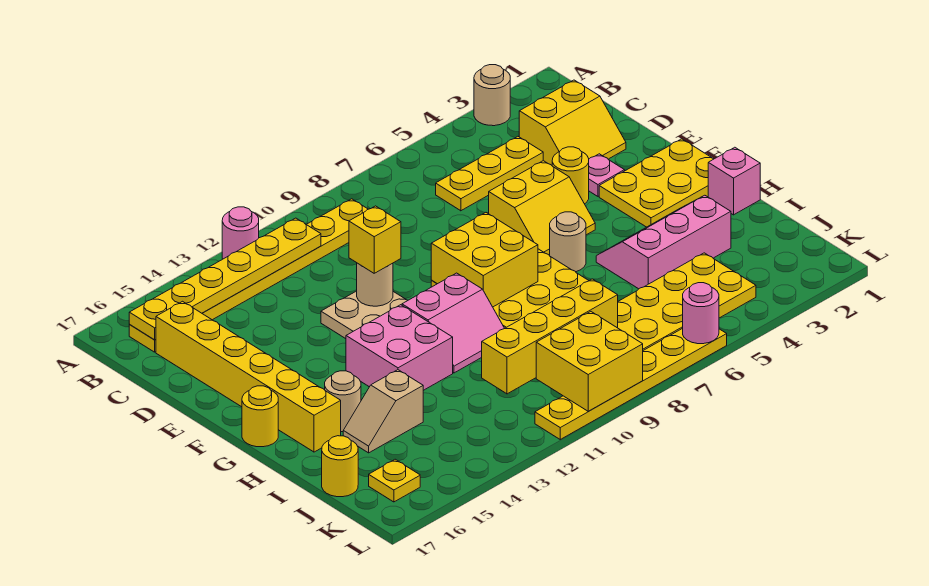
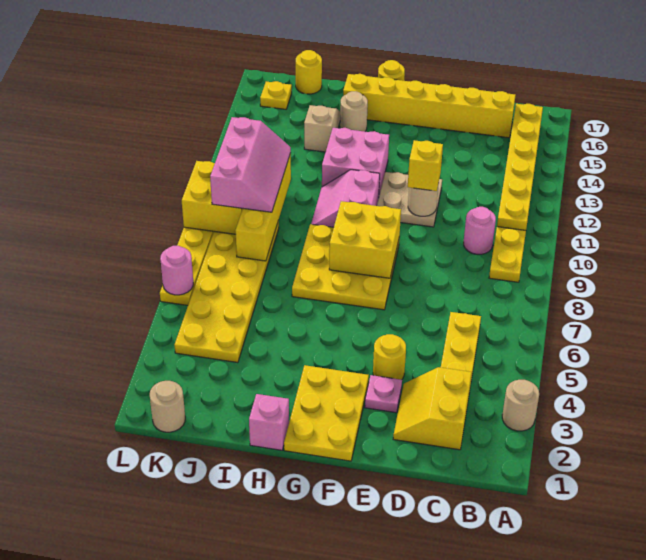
pink 1x1 round brick [222,207,259,259] -> pink 1x1 round brick moved to [464,207,496,254]
yellow 2x2 slope [489,161,595,256] -> none
tan 1x1 round brick [550,212,586,272] -> tan 1x1 round brick moved to [150,381,185,432]
pink 2x3 slope [596,195,731,289] -> pink 2x3 slope moved to [210,117,291,212]

